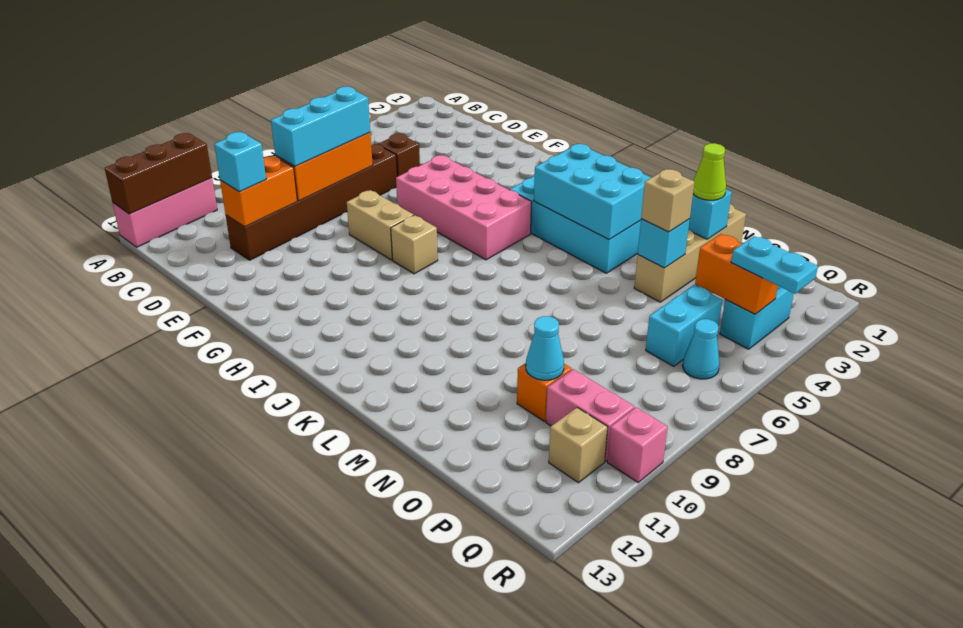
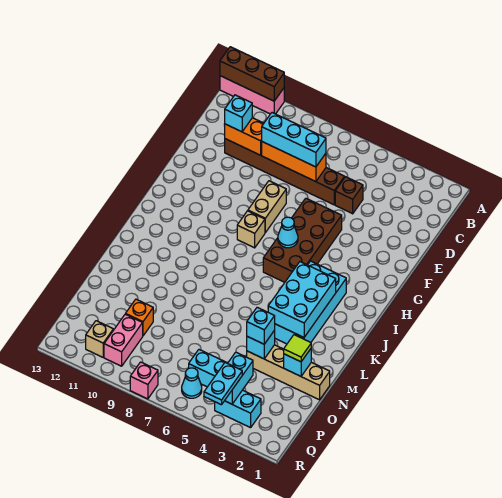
pink 2x4 brick [396,155,532,260] -> brown 2x4 brick [263,198,342,282]
lime 1x1 cone [693,143,726,200] -> lime 1x1 tile [284,335,311,362]
tan 1x1 brick [641,169,694,232] -> cyan 1x1 brick [247,307,275,344]
cyan 1x1 cone [526,316,564,380] -> cyan 1x1 cone moved to [278,217,298,248]
orange 1x2 brick [695,234,778,314] -> cyan 1x2 brick [225,352,253,404]
pink 1x1 brick [607,407,668,482] -> pink 1x1 brick moved to [130,362,158,399]

